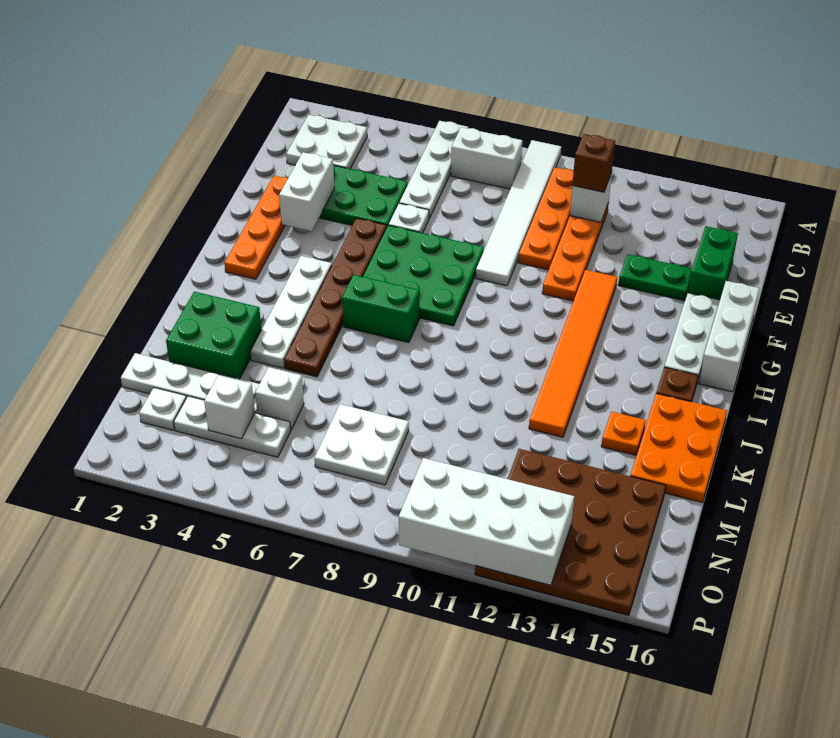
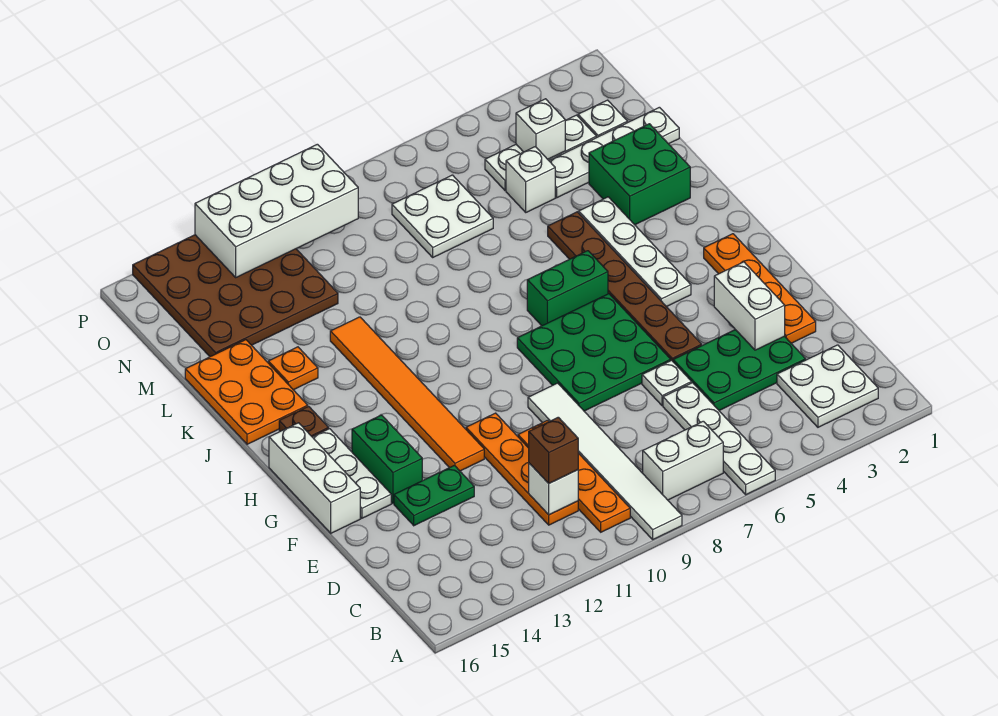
green 1x2 brick [688,226,738,300] -> green 1x2 brick moved to [352,415,422,503]

